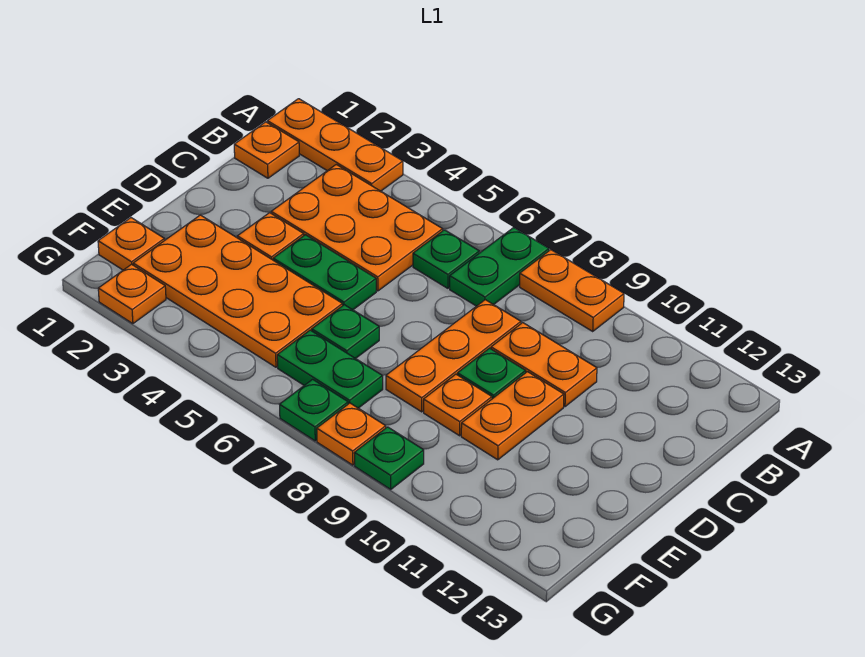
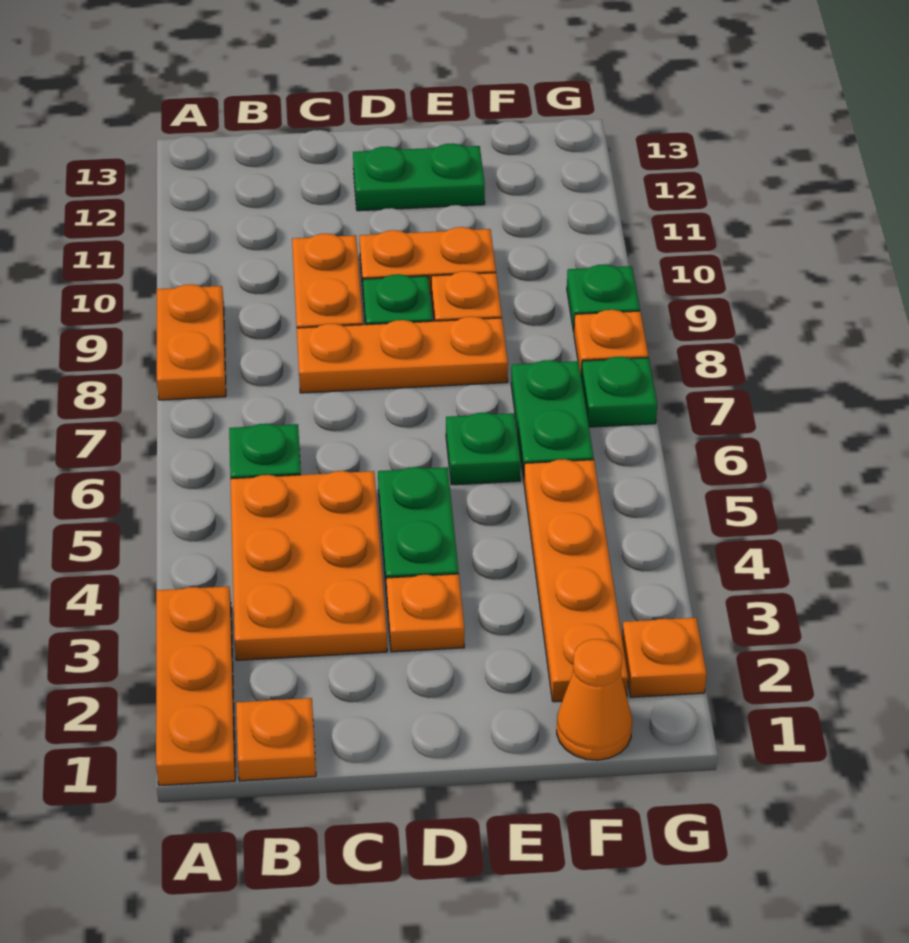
green 1x2 plate [450,227,549,306] -> green 1x2 plate moved to [353,143,485,211]
orange 2x4 plate [133,215,343,367] -> orange 1x4 plate [524,459,628,702]
orange 1x1 plate [98,218,165,270] -> orange 1x1 cone [557,639,632,760]

